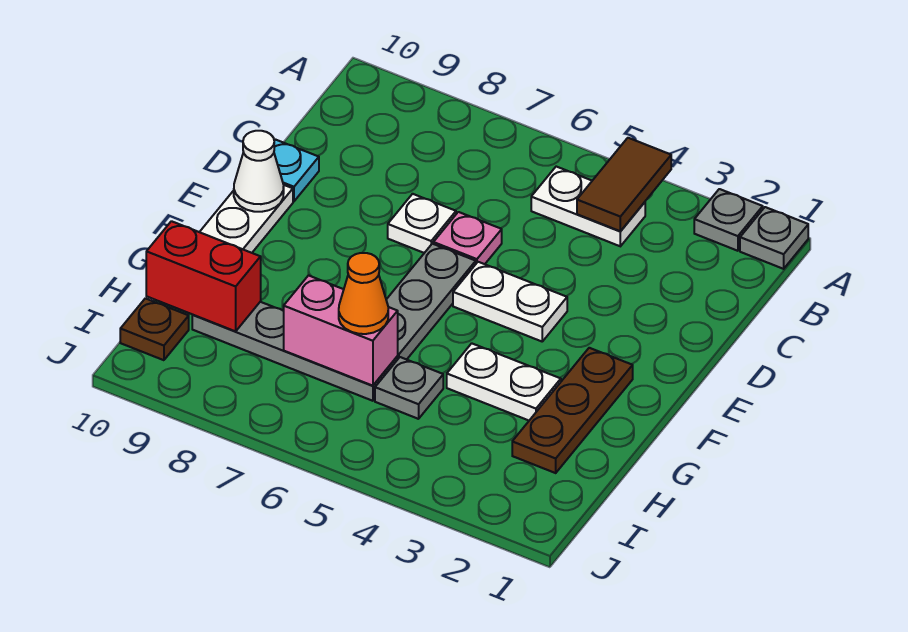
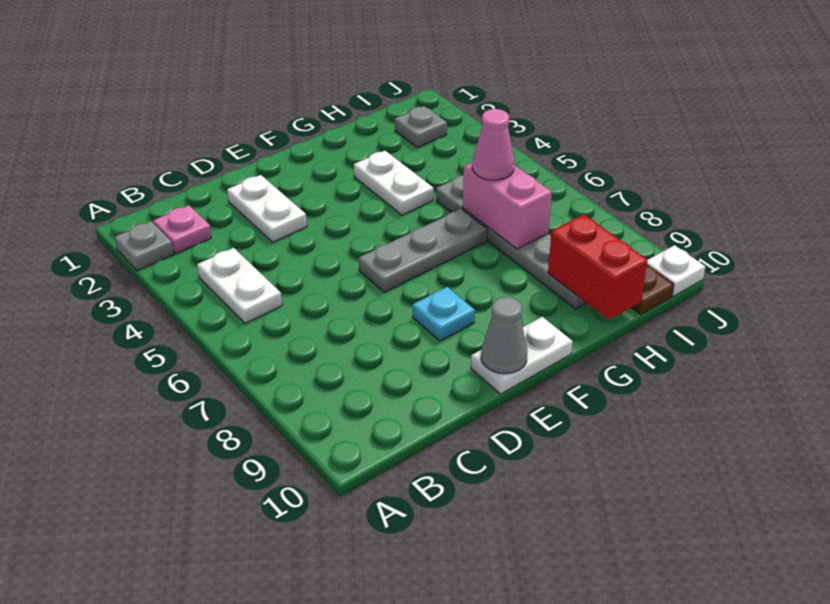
grey 1x1 plate [740,207,808,269] -> grey 1x1 plate moved to [395,106,447,148]
brown 1x2 tile [577,138,671,231] -> none
pink 1x1 plate [433,212,502,264] -> pink 1x1 plate moved to [153,205,211,254]
white 1x1 plate [388,194,456,253] -> white 1x1 plate moved to [647,245,705,296]
cyan 1x1 plate [274,140,319,201] -> cyan 1x1 plate moved to [413,287,475,341]
white 1x2 plate [453,262,567,341] -> white 1x2 plate moved to [227,175,307,242]
white 1x1 cone [234,131,284,212] -> grey 1x1 cone [481,297,528,374]
brown 1x3 plate [512,348,633,473] -> none
orange 1x1 cone [339,253,388,334] -> pink 1x1 cone [472,109,514,180]

